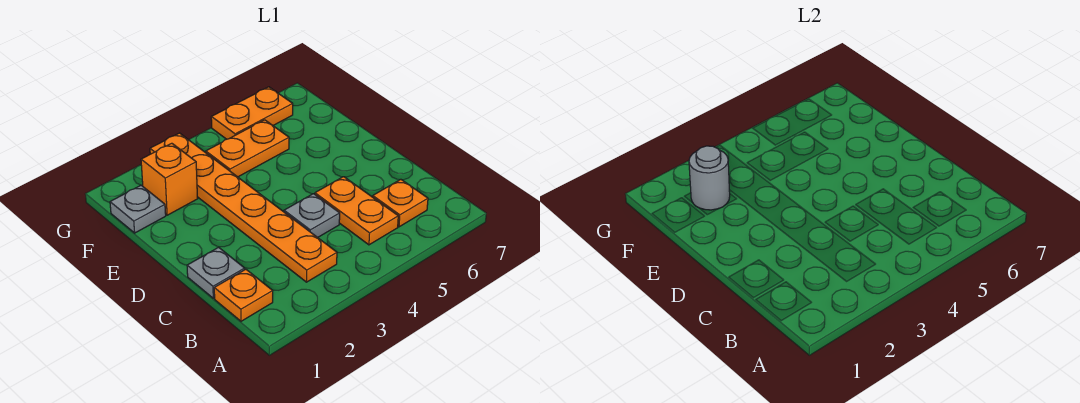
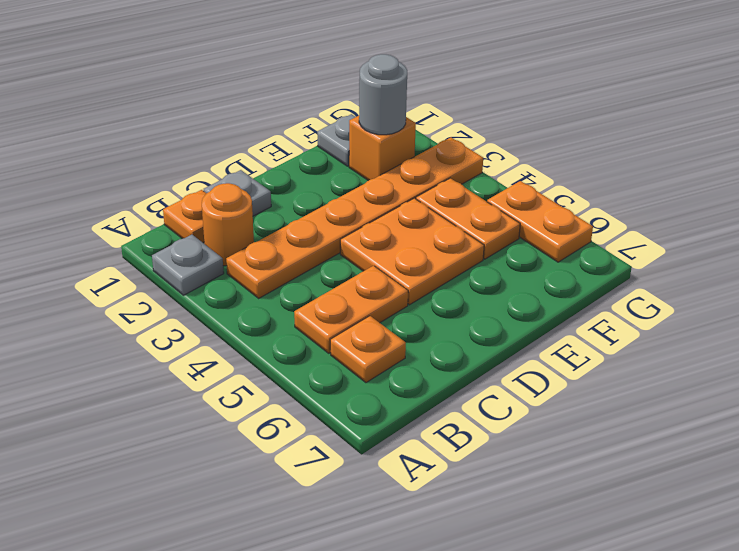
none -> orange 1x1 round brick [202,183,254,266]
grey 1x1 plate [284,194,340,238] -> grey 1x1 plate moved to [152,235,224,295]
none -> orange 2x2 plate [340,198,484,305]

